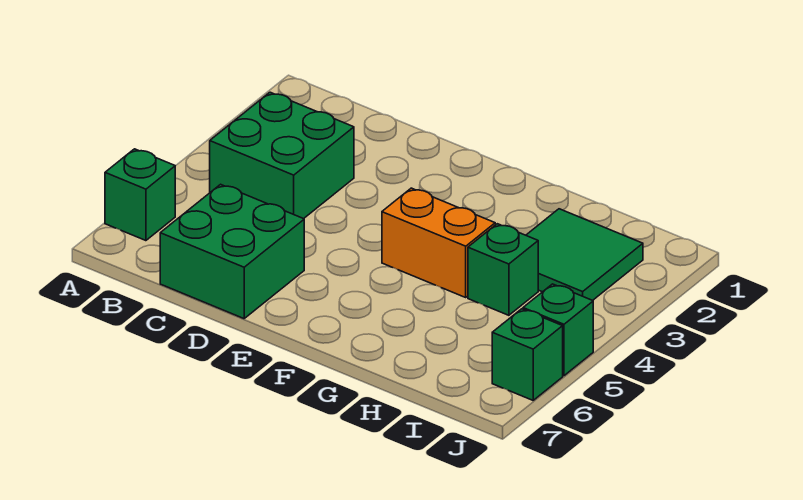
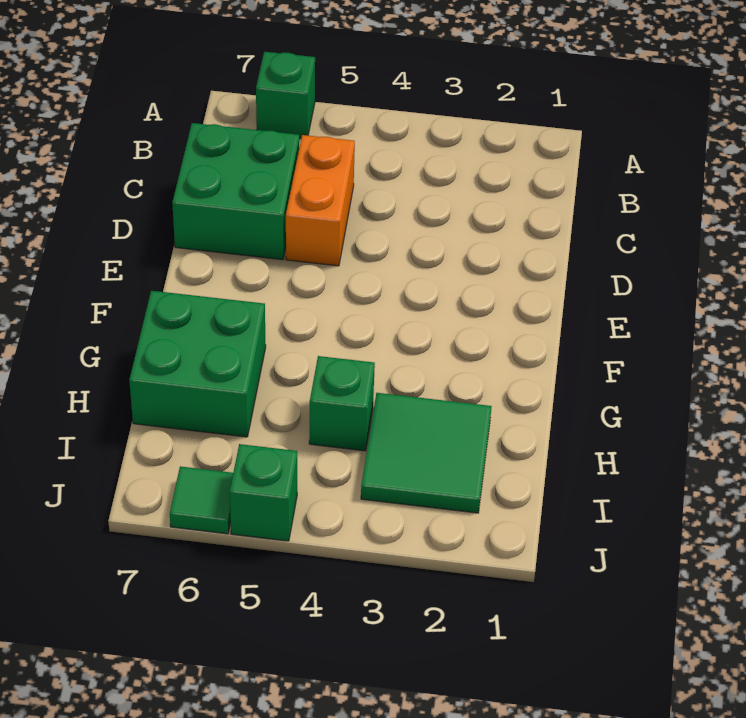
green 2x2 brick [210,92,354,219] -> green 2x2 brick moved to [129,291,266,437]
orange 1x2 brick [382,188,495,297] -> orange 1x2 brick moved to [286,135,355,266]
green 1x1 brick [492,309,563,400] -> green 1x1 tile [170,466,233,534]

